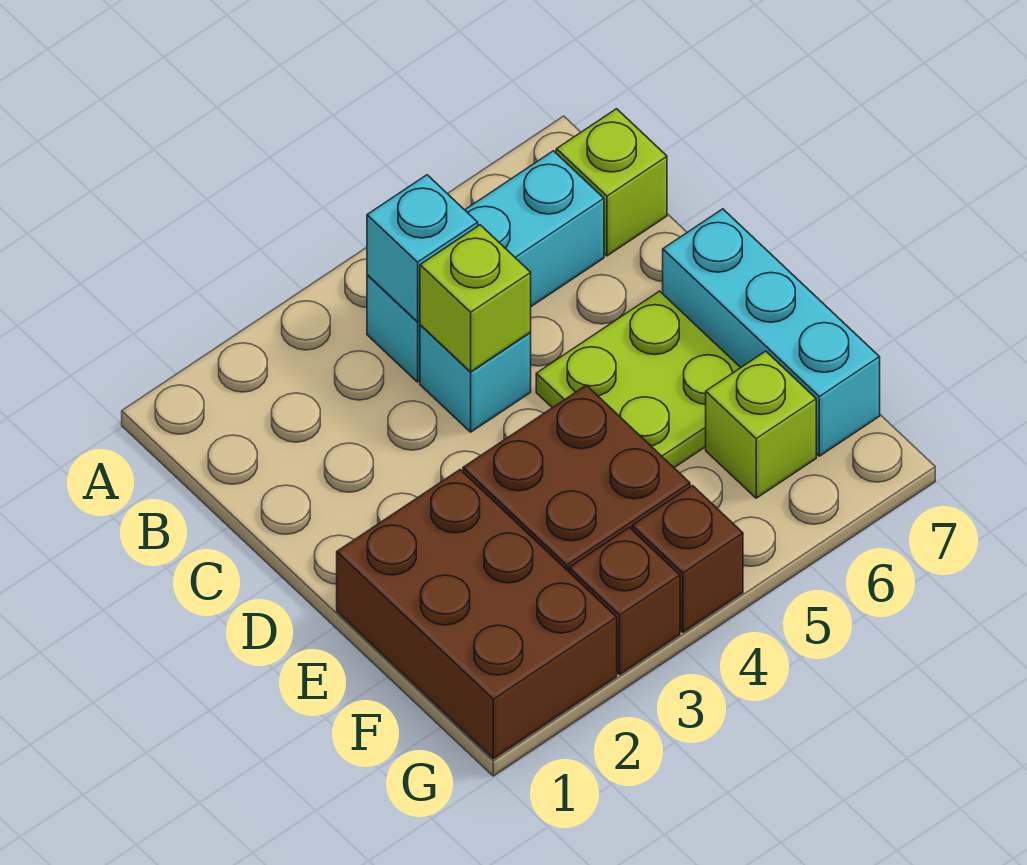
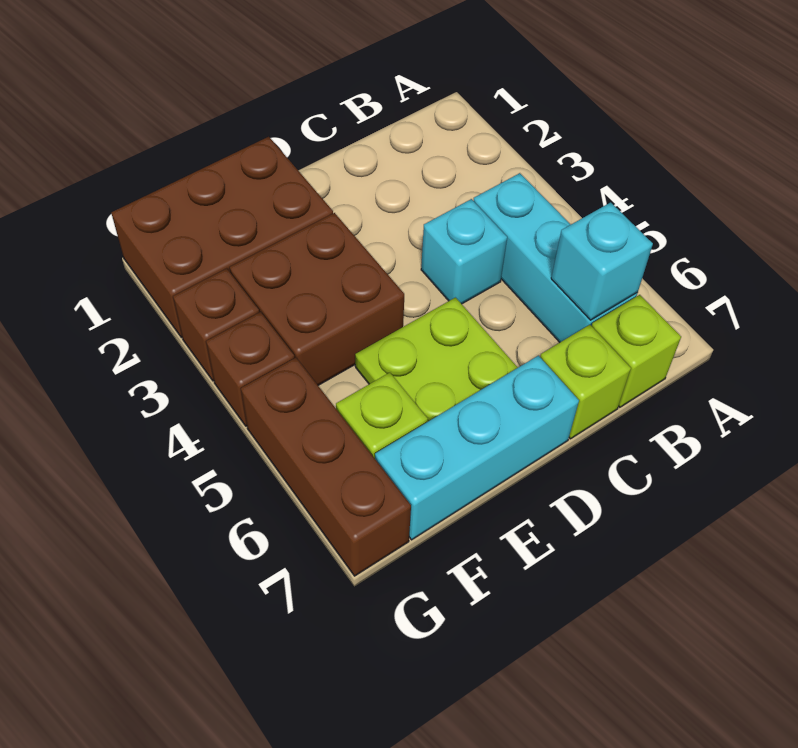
cyan 1x1 brick [367,175,478,322] -> cyan 1x1 brick moved to [551,202,653,320]
lime 1x1 brick [420,225,531,372] -> lime 1x1 brick moved to [540,325,631,439]
none -> brown 1x3 brick [241,358,411,576]

